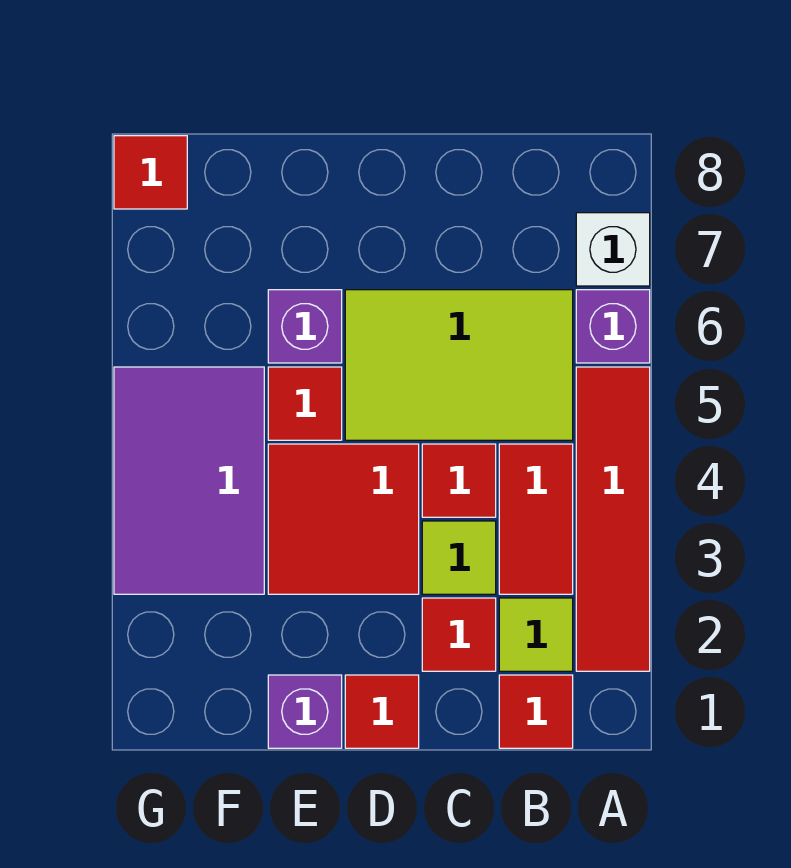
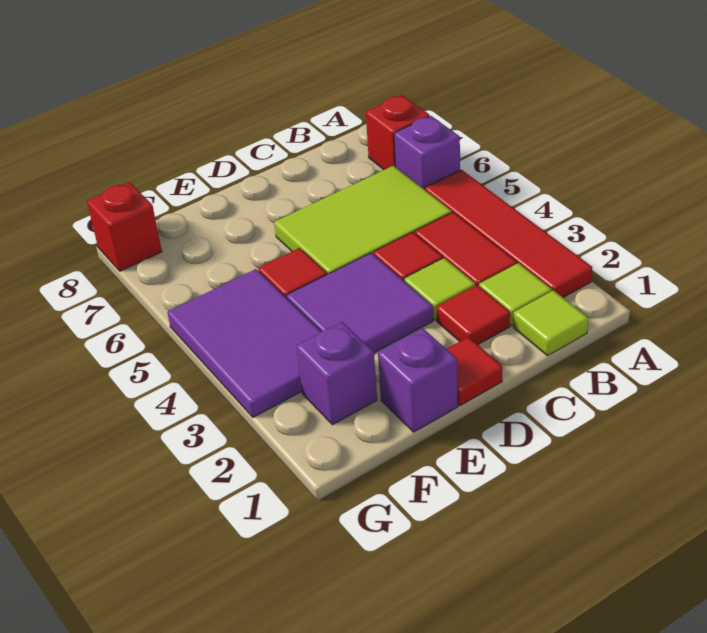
white 1x1 brick [576,213,650,286] -> red 1x1 brick [366,95,430,170]
red 1x1 tile [499,675,573,748] -> lime 1x1 tile [513,290,589,356]
red 2x2 tile [268,444,419,594] -> purple 2x2 tile [286,253,433,353]
purple 1x1 brick [268,290,342,363] -> purple 1x1 brick moved to [296,322,377,425]
red 1x1 tile [114,136,187,209] -> red 1x1 brick [87,182,162,271]

